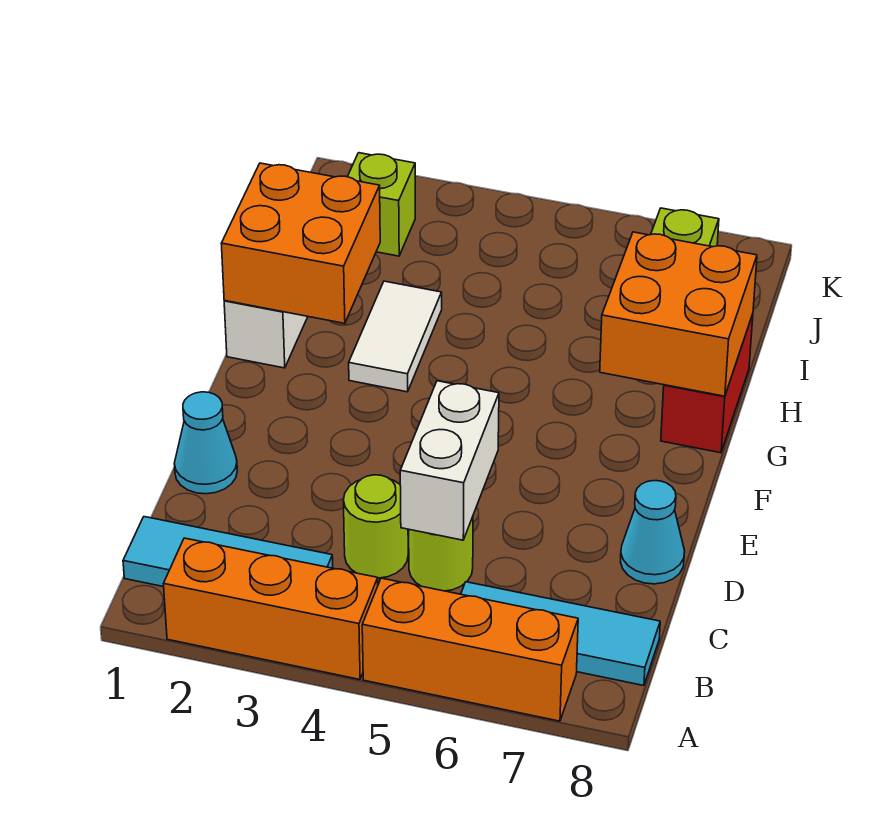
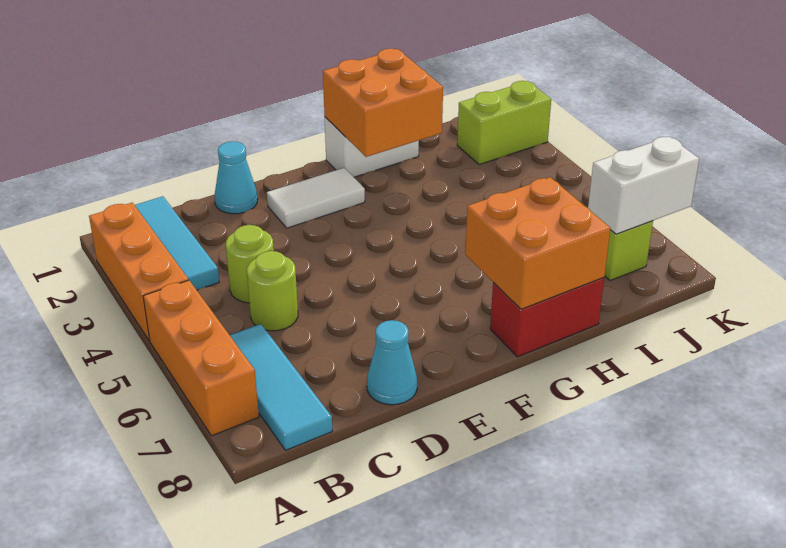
white 1x2 brick [400,381,499,540] -> white 1x2 brick moved to [588,137,699,234]
white 1x2 tile [349,281,442,392] -> white 1x2 tile moved to [267,168,365,228]
lime 1x1 brick [348,153,415,256] -> lime 1x2 brick [457,81,551,165]

